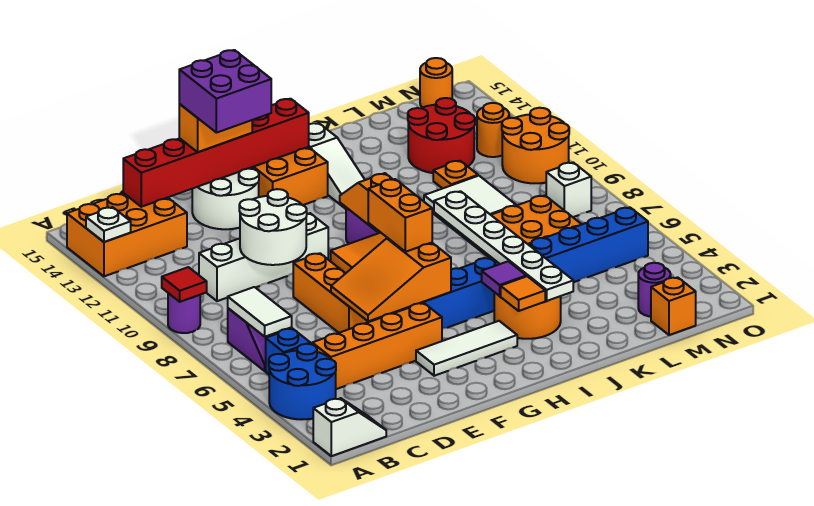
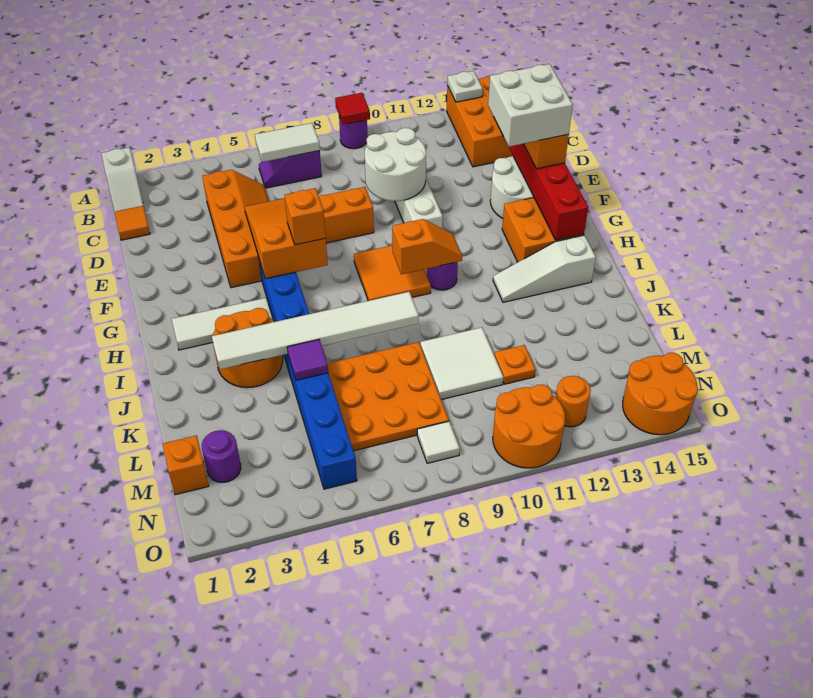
blue 2x2 round brick [269,344,336,420] -> none
blue 1x1 brick [266,328,310,374] -> none
purple 2x2 brick [179,50,271,133] -> white 2x2 brick [488,64,573,147]
white 1x3 tile [416,321,517,376] -> white 1x3 tile turned to [172,298,273,350]
orange 1x2 brick [368,179,432,252] -> orange 1x1 brick [285,188,326,245]
orange 1x1 tile [501,276,545,311] -> orange 1x1 tile moved to [115,206,150,240]
purple 1x1 tile [482,261,526,296] -> purple 1x1 tile moved to [287,340,328,380]
white 1x6 plate [434,191,573,301] -> white 1x6 tile [212,292,419,369]
red 2x2 round brick [408,98,475,173] -> none
white 1x1 brick [546,163,591,217] -> white 1x1 tile [417,421,460,463]
orange 1x1 round brick [420,58,452,107] -> orange 2x2 round brick [623,353,698,435]

